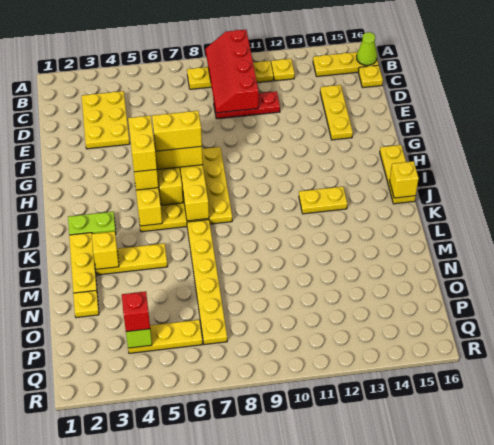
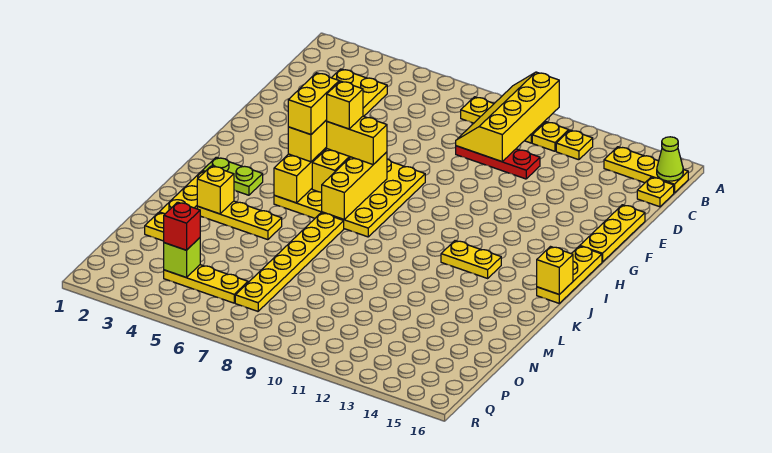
red 2x4 slope [206,30,259,113] -> yellow 2x4 slope [456,72,559,162]
yellow 1x3 plate [320,85,353,140] -> yellow 1x3 plate moved to [580,205,645,262]
yellow 1x2 brick [152,111,202,151] -> yellow 1x1 brick [327,81,363,129]

